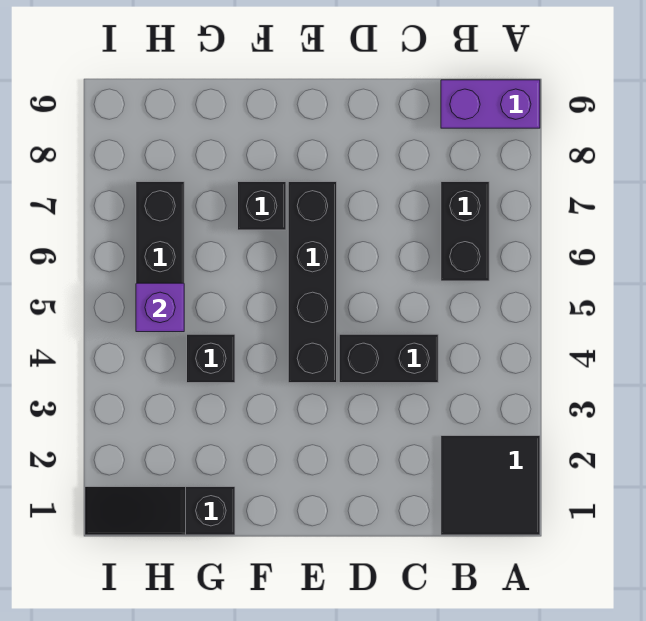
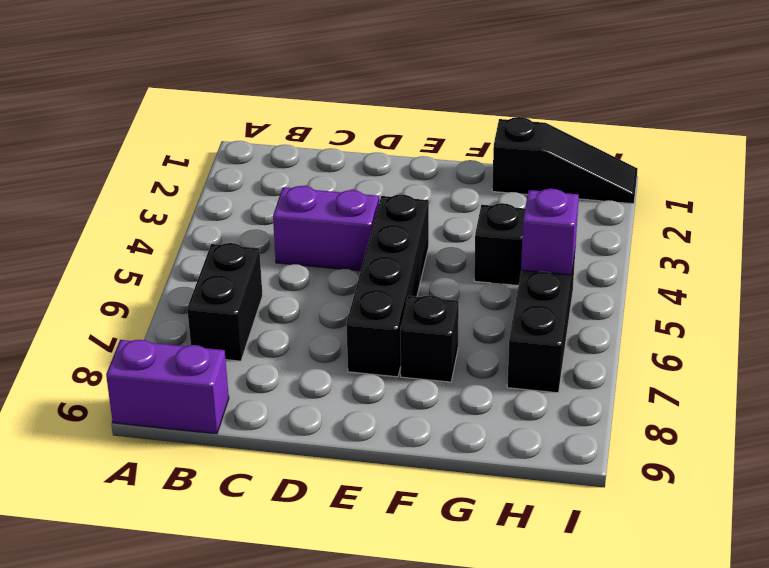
black 2x2 tile [441,436,540,535] -> none
black 1x2 brick [339,334,438,383] -> purple 1x2 brick [273,186,379,271]

